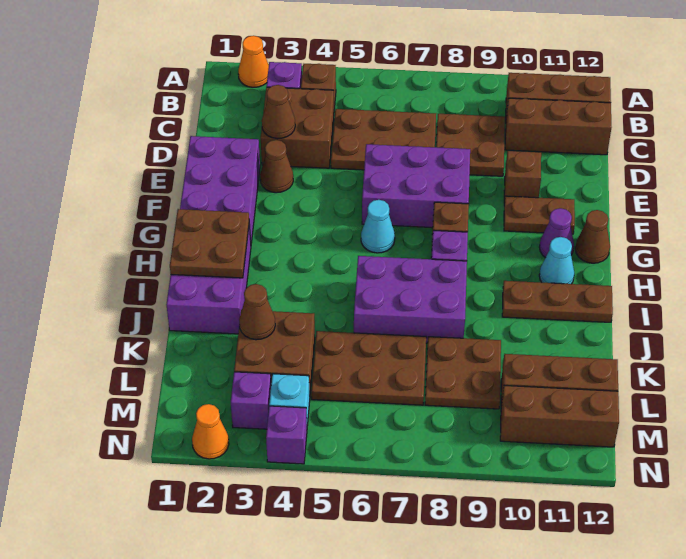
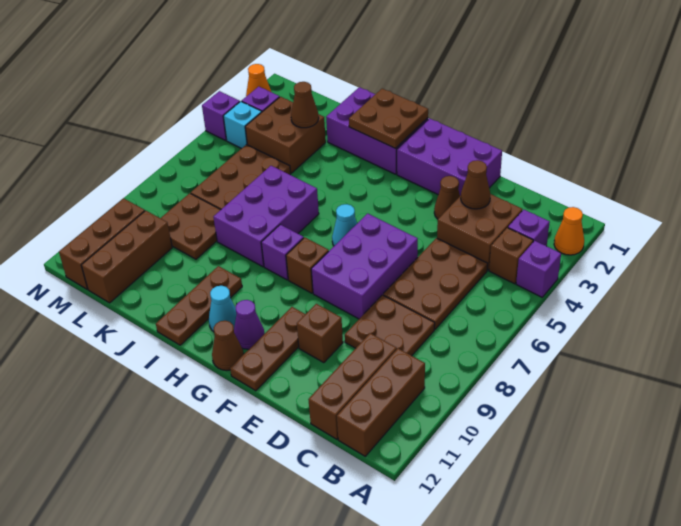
none -> purple 1x1 brick [516,241,561,297]
brown 1x2 plate [504,196,575,234] -> brown 1x3 plate [230,307,305,391]

